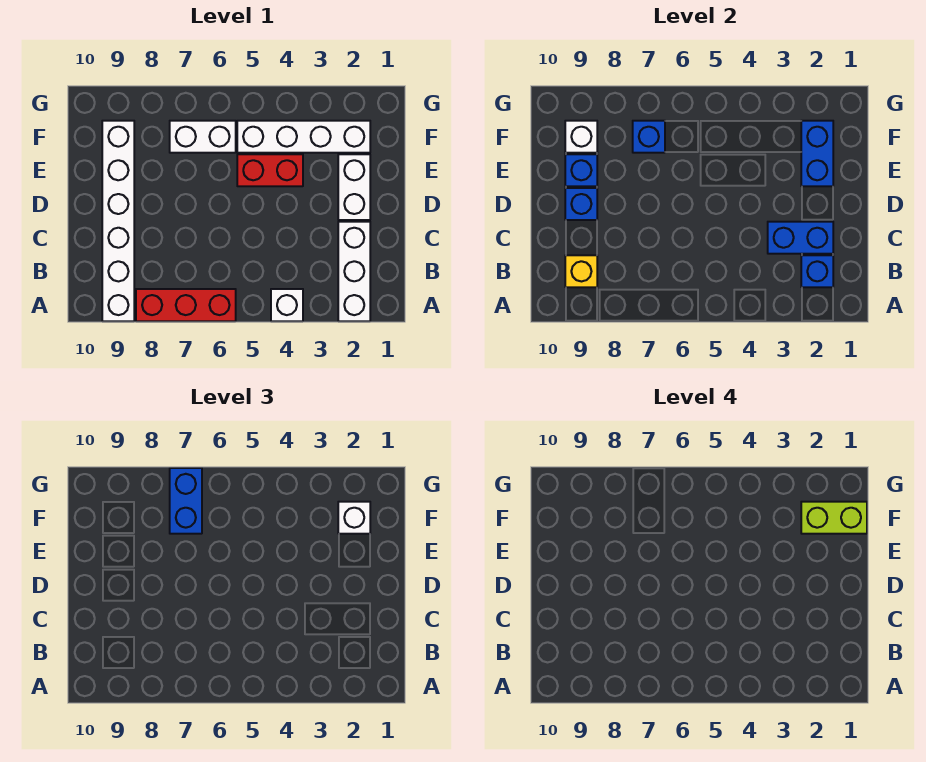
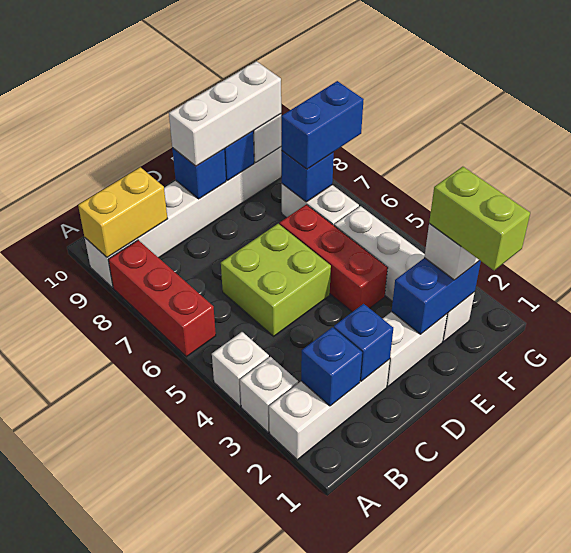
none -> white 1x1 brick [240,357,298,433]
yellow 1x1 brick [565,255,597,287] -> yellow 1x2 brick [78,167,168,258]
blue 1x2 brick [768,222,833,254] -> blue 1x1 brick [334,304,393,381]
none -> lime 2x2 brick [221,224,331,336]
none -> white 1x3 brick [169,61,281,166]
red 1x2 brick [237,154,303,186] -> red 1x3 brick [279,205,388,312]

